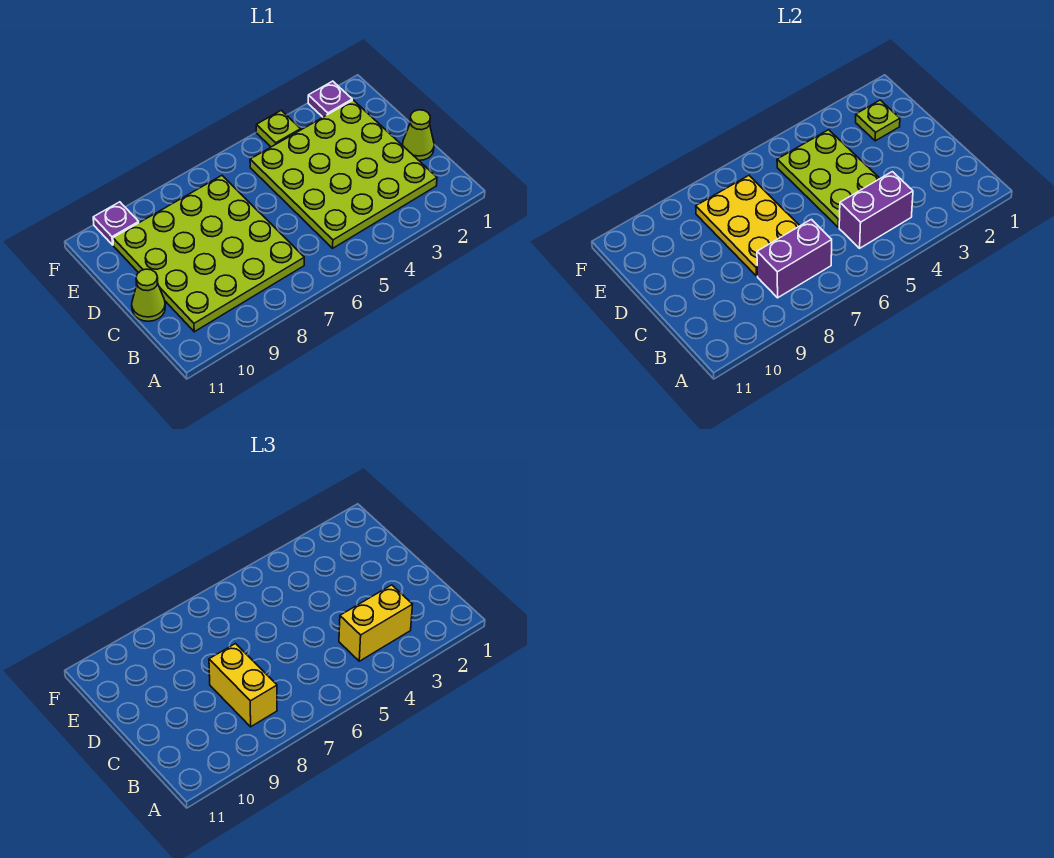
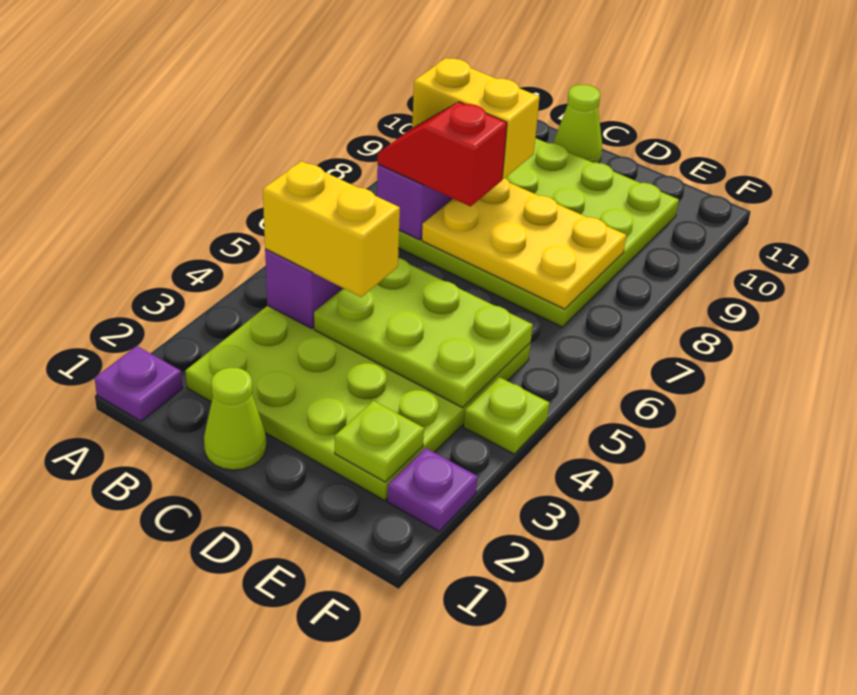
yellow 1x2 brick [339,585,413,661] -> yellow 1x2 brick turned to [263,161,400,297]
none -> red 1x2 slope [378,102,507,206]
purple 1x1 plate [93,202,139,245] -> purple 1x1 plate moved to [95,346,183,421]

